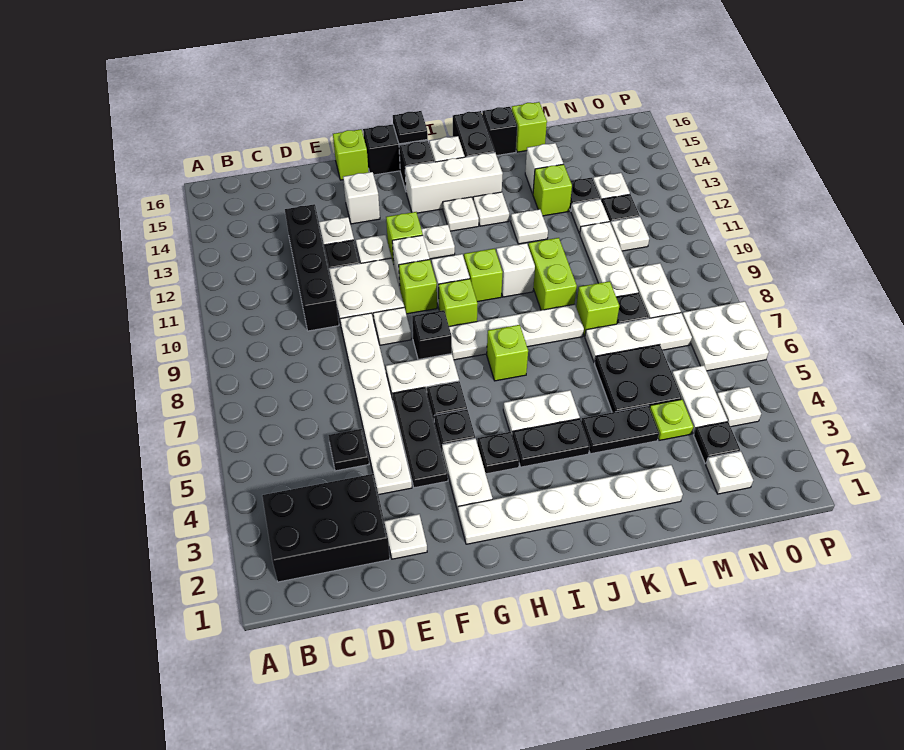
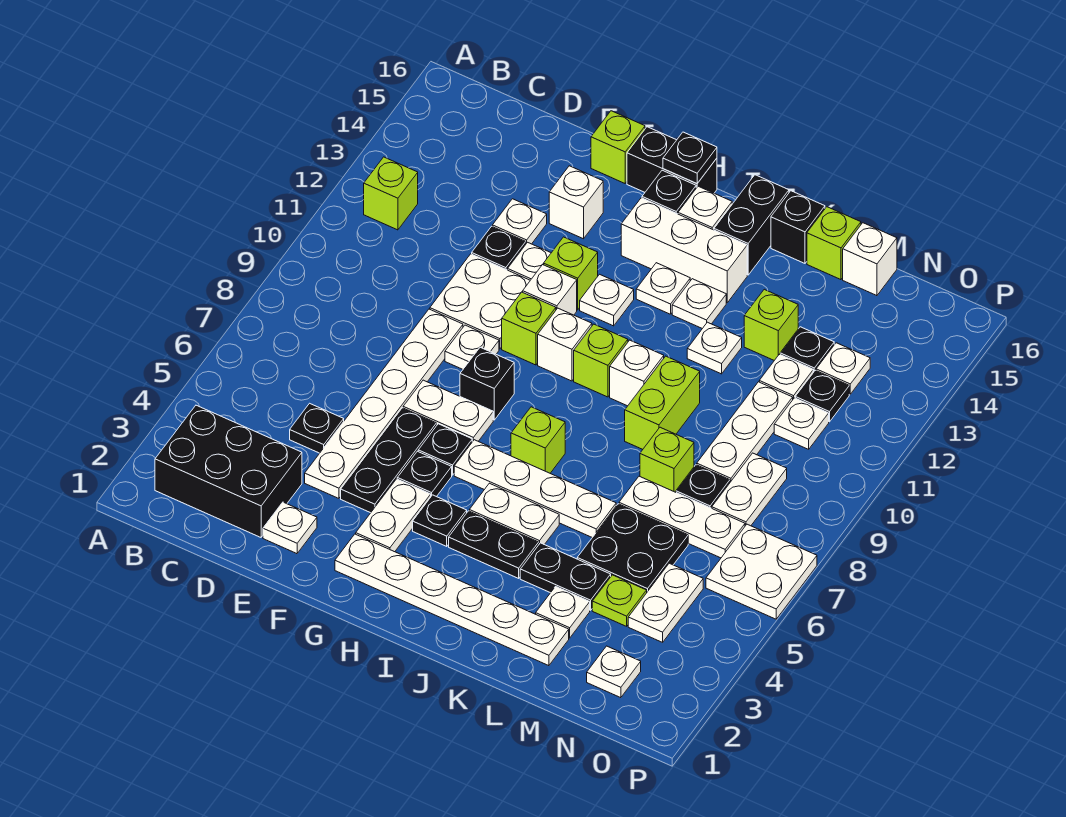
black 1x4 brick [285,204,339,331] -> none
white 1x4 plate [449,304,584,360] -> white 1x4 plate moved to [454,440,616,537]
lime 1x1 brick [439,279,478,326] -> lime 1x1 brick moved to [364,157,418,230]
white 1x1 brick [525,143,563,194] -> white 1x1 brick moved to [843,223,897,296]
black 1x1 plate [694,422,740,464] -> none
white 1x1 plate [717,387,761,427] -> white 1x1 plate moved to [536,587,590,638]

